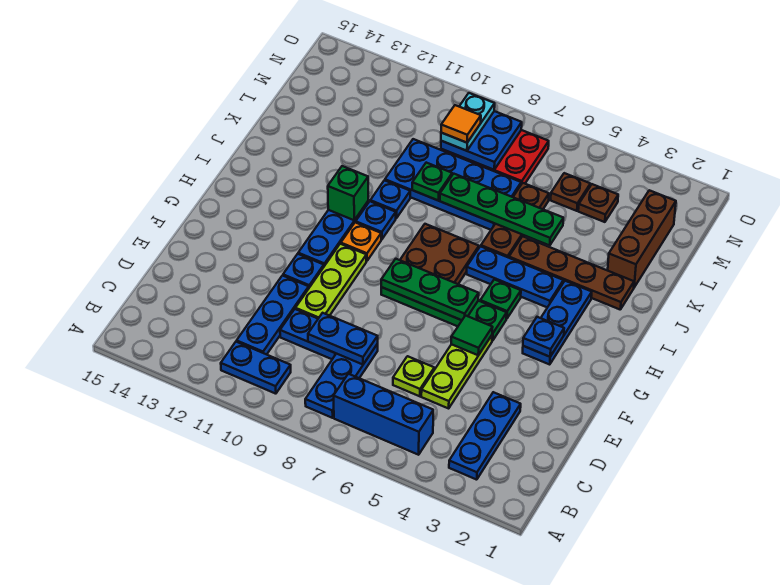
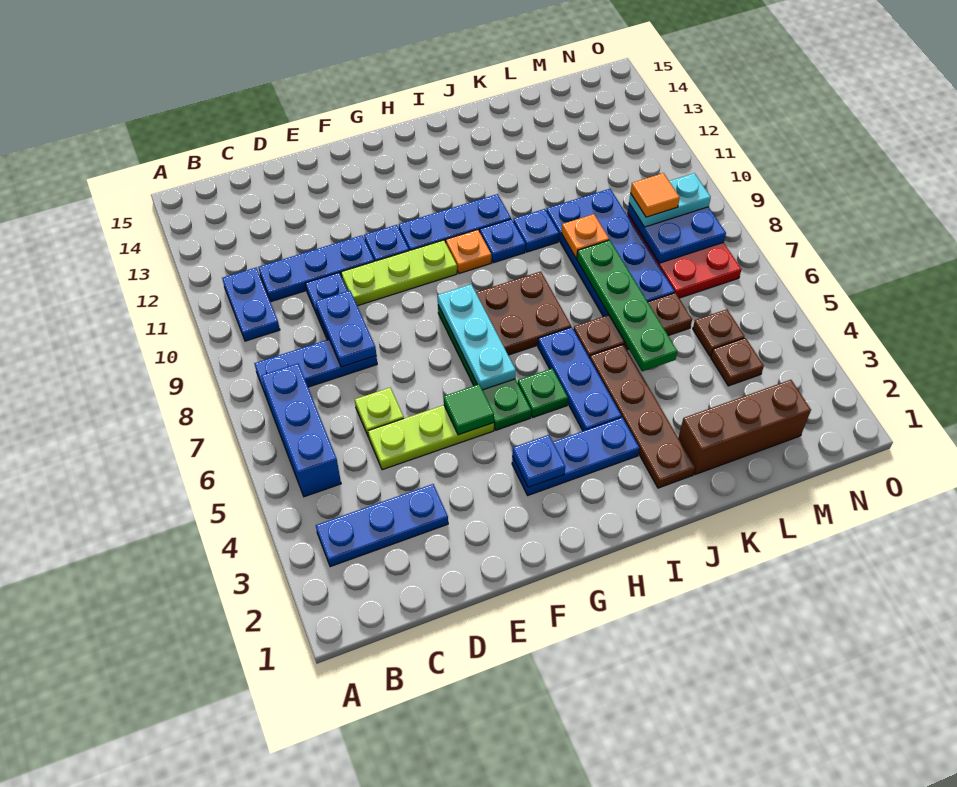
green 1x3 plate [381,259,479,320] -> cyan 1x3 plate [438,284,516,390]
green 1x1 brick [328,166,368,220] -> none
green 1x1 plate [412,163,452,200] -> orange 1x1 plate [561,214,609,258]

